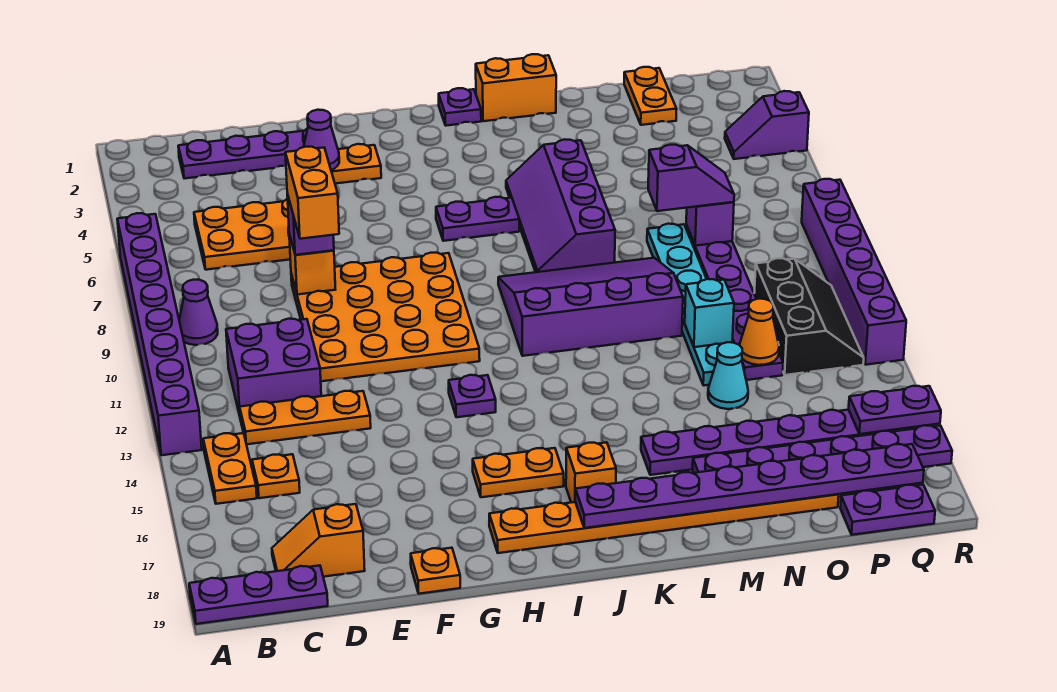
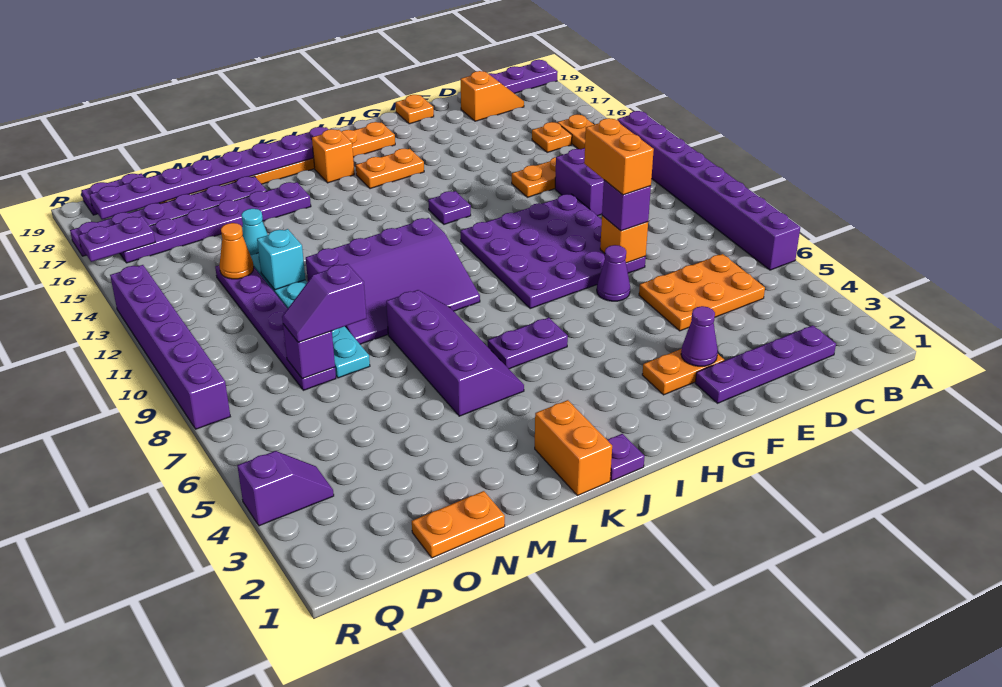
purple 1x1 cone [179,280,218,345] -> purple 1x1 cone moved to [597,245,630,301]
orange 4x4 plate [291,253,480,381] -> purple 4x4 plate [461,194,646,309]
orange 1x2 brick [476,54,556,121] -> orange 1x2 brick turned to [535,400,612,496]
orange 1x2 plate [624,67,677,125] -> orange 1x2 plate turned to [412,491,505,558]
black 2x3 slope [754,258,864,375] -> none

